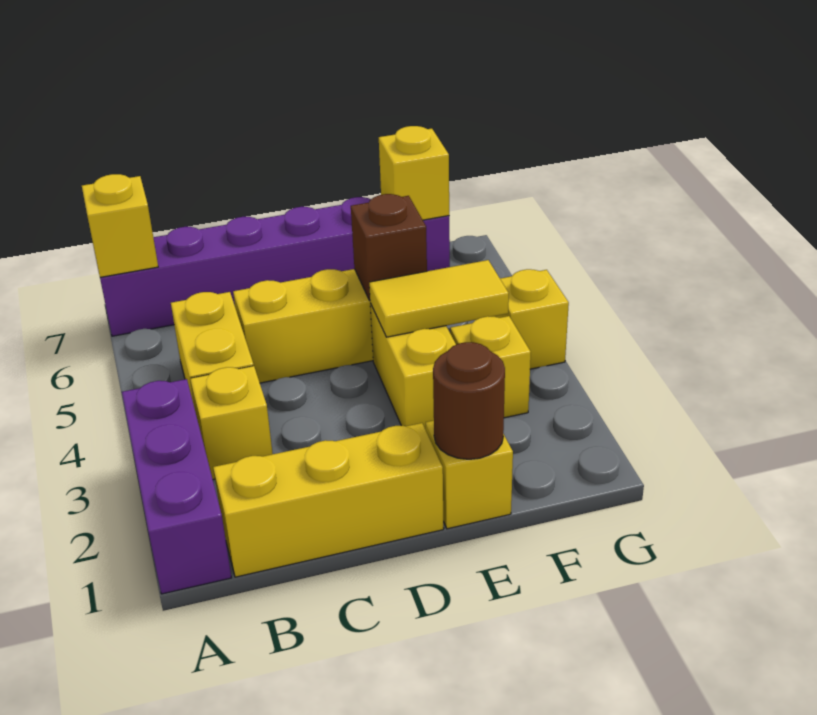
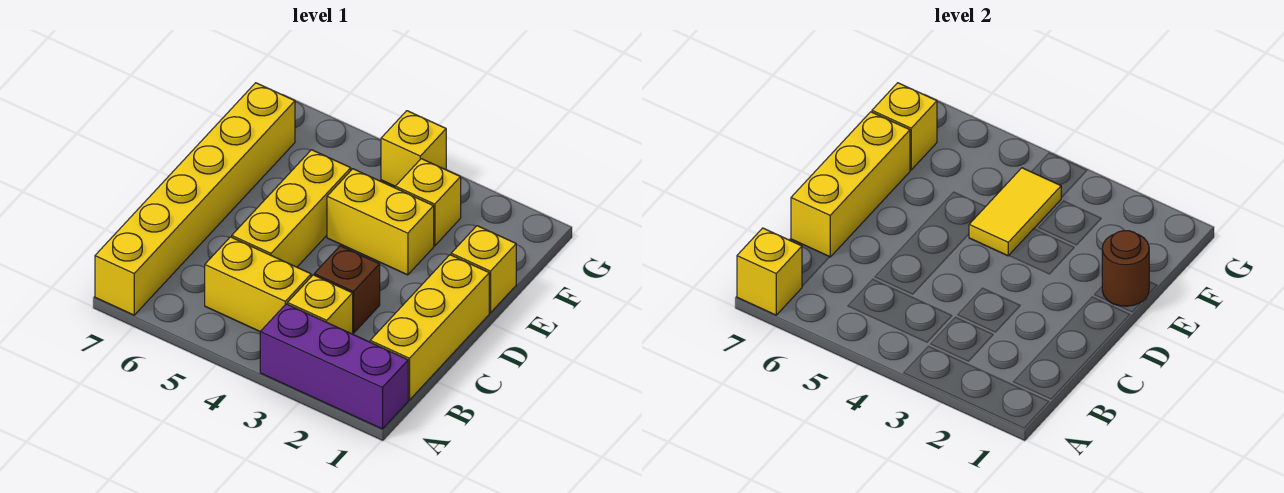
purple 1x6 brick [100,197,450,336] -> yellow 1x6 brick [95,83,295,315]
none -> yellow 1x3 brick [791,112,910,257]
brown 1x1 brick [351,194,427,300] -> brown 1x1 brick moved to [314,246,380,333]

